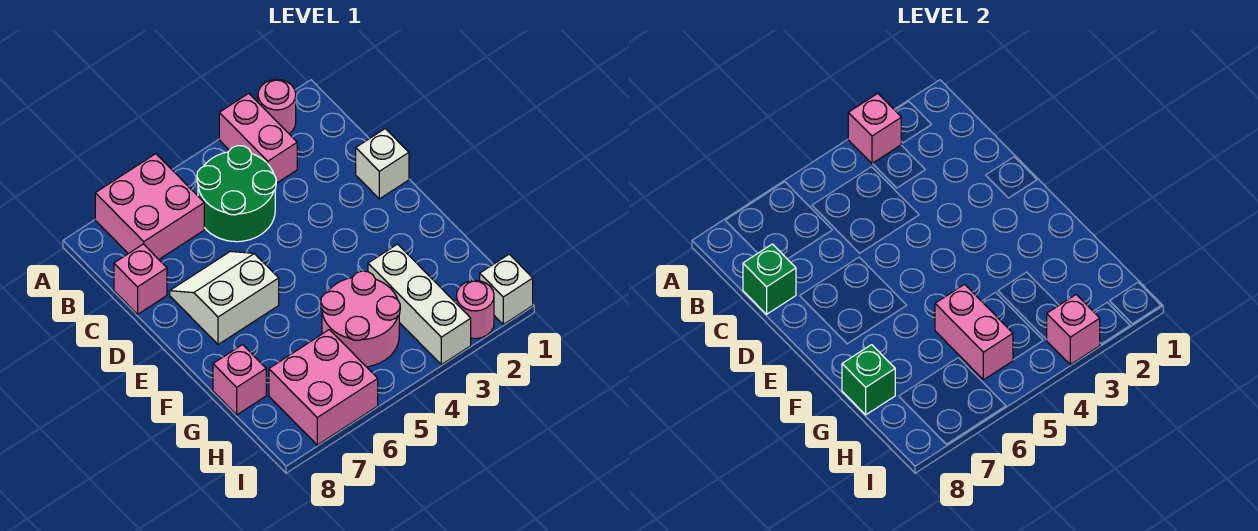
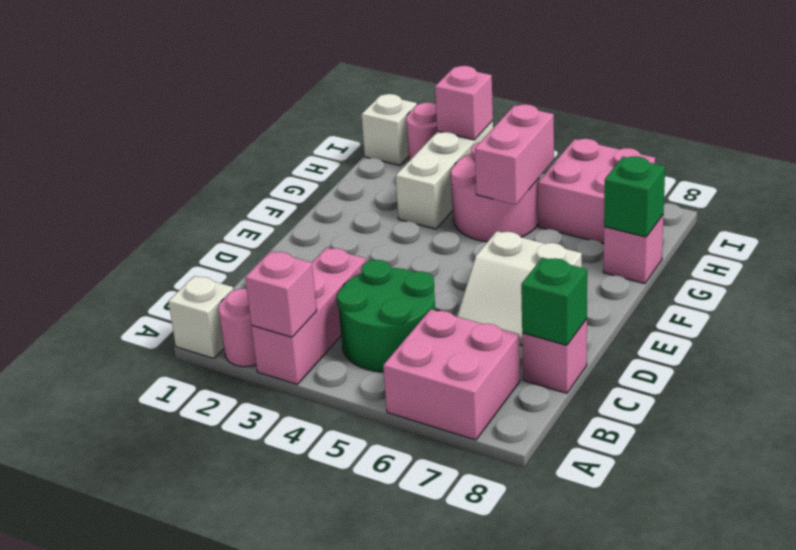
pink 1x2 brick [219,93,297,183] -> pink 1x3 brick [251,248,366,384]
white 1x1 brick [356,129,409,199] -> white 1x1 brick moved to [168,276,233,359]

